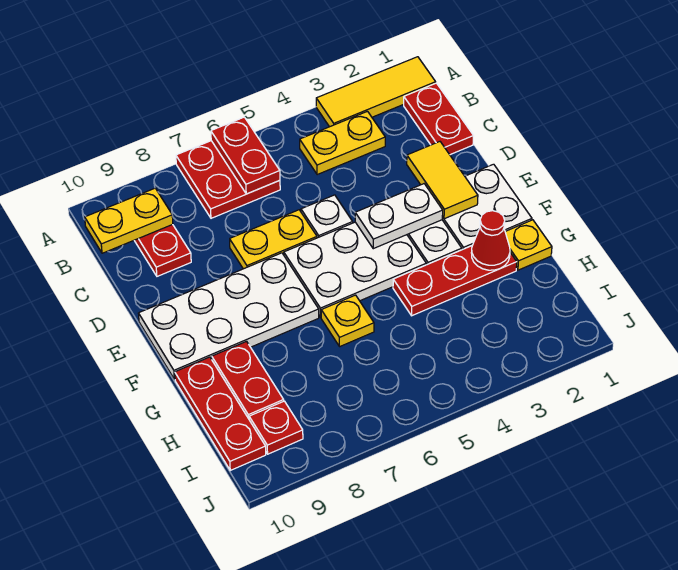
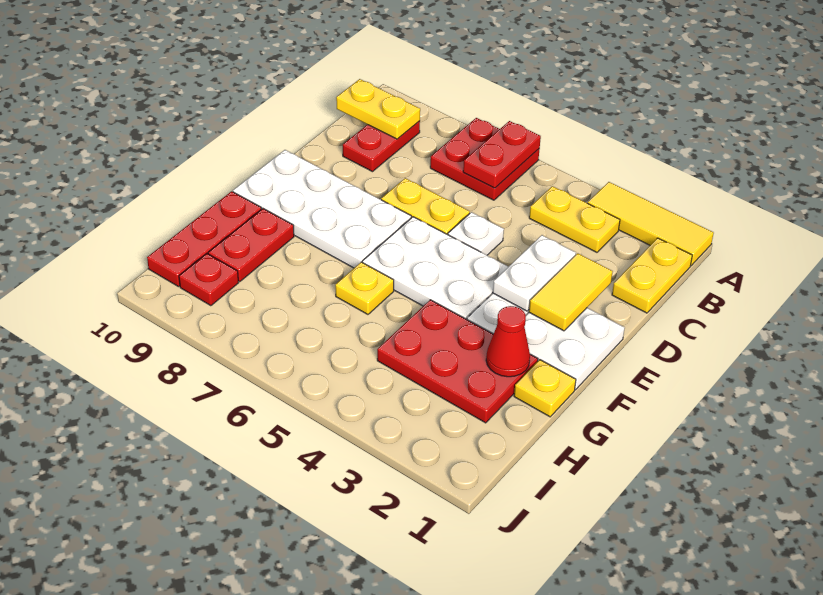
red 1x2 plate [404,83,474,155] -> yellow 1x2 plate [612,238,692,313]
white 1x2 plate [355,184,443,249] -> white 1x2 plate turned to [493,235,576,311]
red 1x3 plate [393,246,517,316] -> red 2x3 plate [377,300,538,423]

